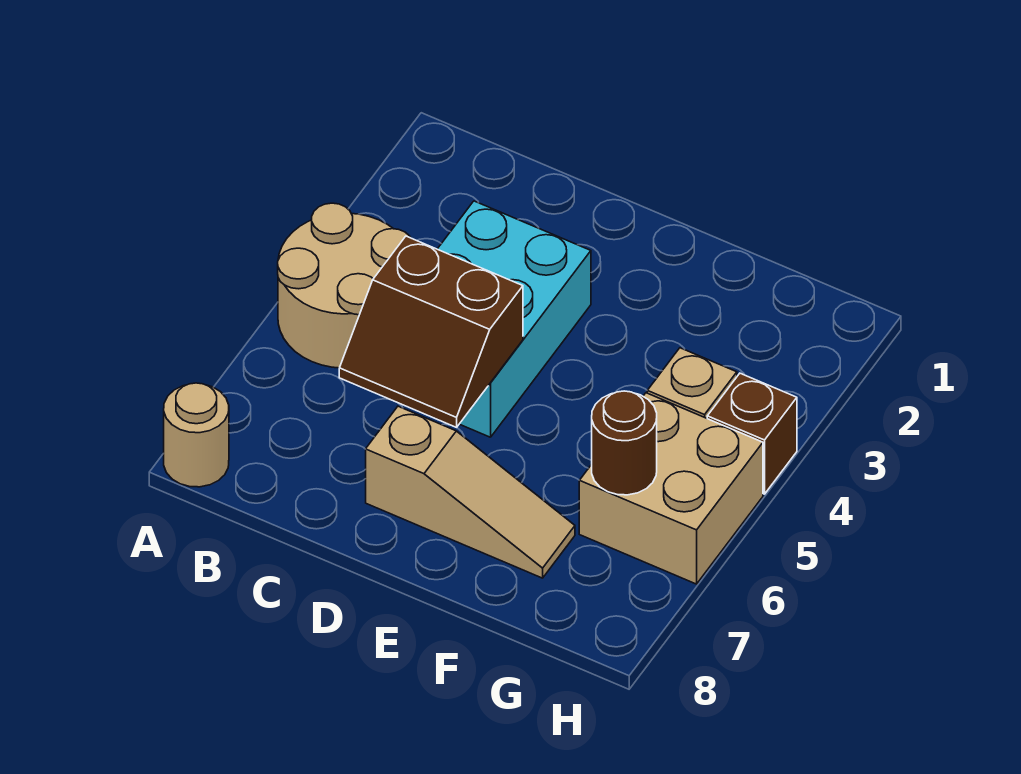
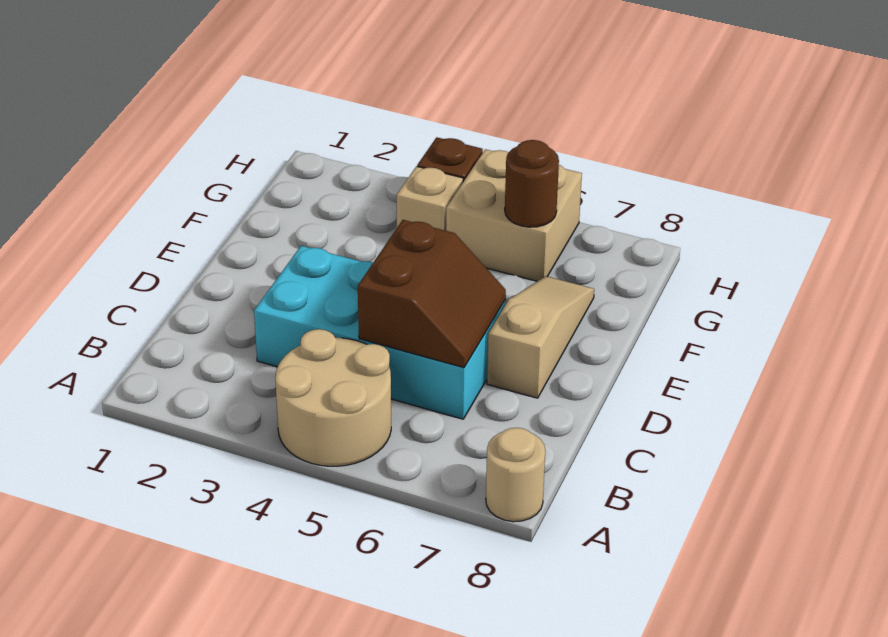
cyan 2x3 brick [438,201,591,437] -> cyan 2x4 brick [254,246,505,419]

